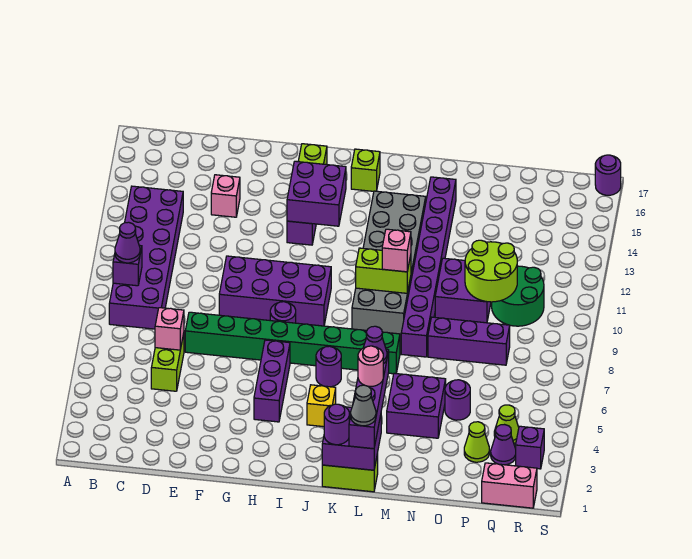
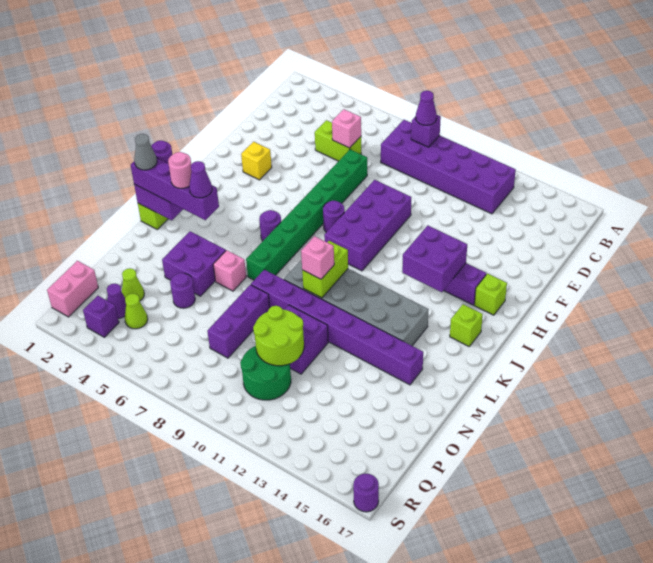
pink 1x1 brick [211,175,240,217] -> pink 1x1 brick moved to [213,250,246,291]
purple 1x3 brick [254,340,290,422] -> none
yellow 1x1 brick [307,385,336,427] -> yellow 1x1 brick moved to [241,142,272,180]

